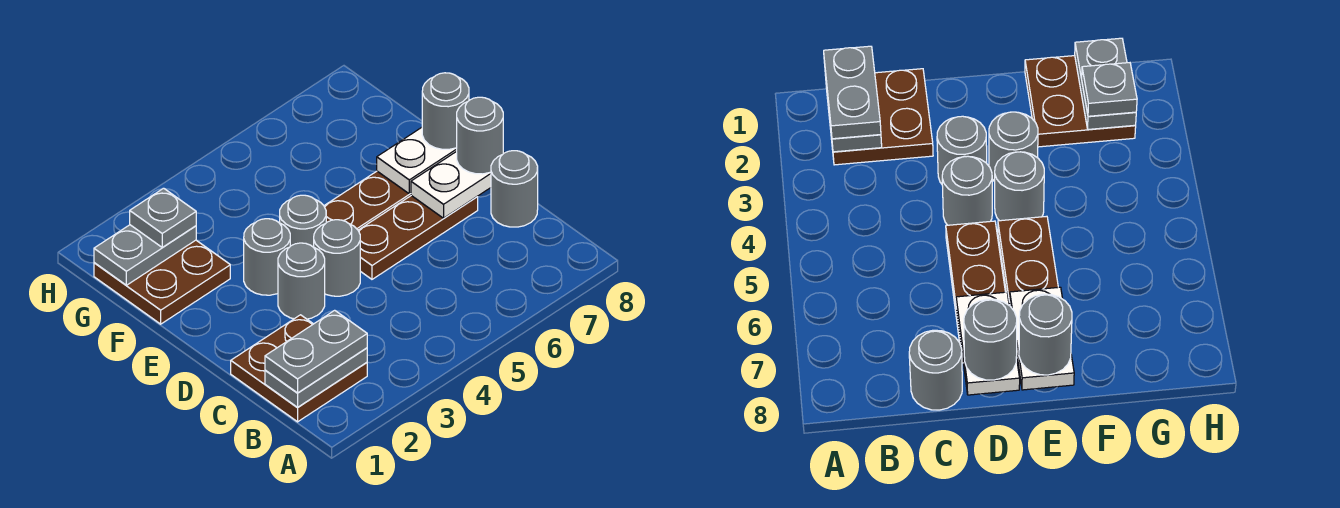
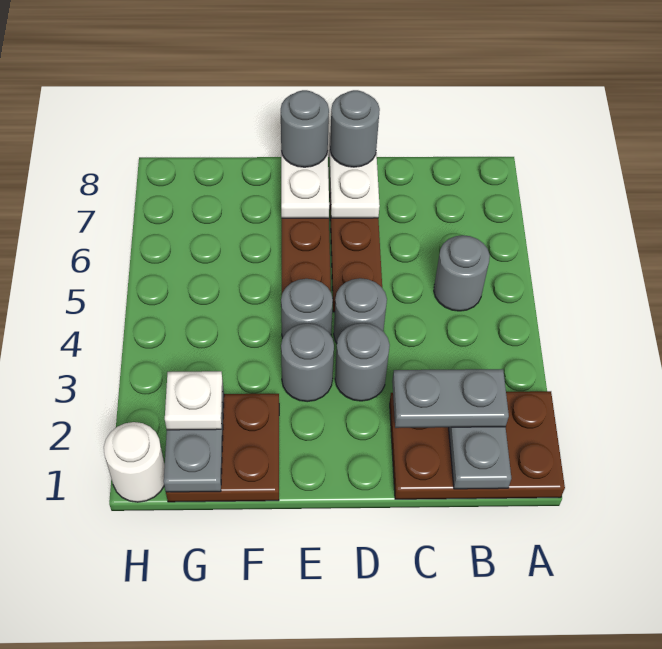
brown 2x2 plate [231,315,367,422] -> brown 2x3 plate [390,391,565,499]
grey 1x2 plate [265,310,367,393] -> grey 1x2 plate turned to [392,369,509,428]
grey 1x1 round brick [491,151,538,227] -> grey 1x1 round brick moved to [434,235,490,311]
grey 1x1 plate [130,188,196,247] -> white 1x1 plate [165,371,223,430]
none -> white 1x1 round brick [104,422,165,502]

